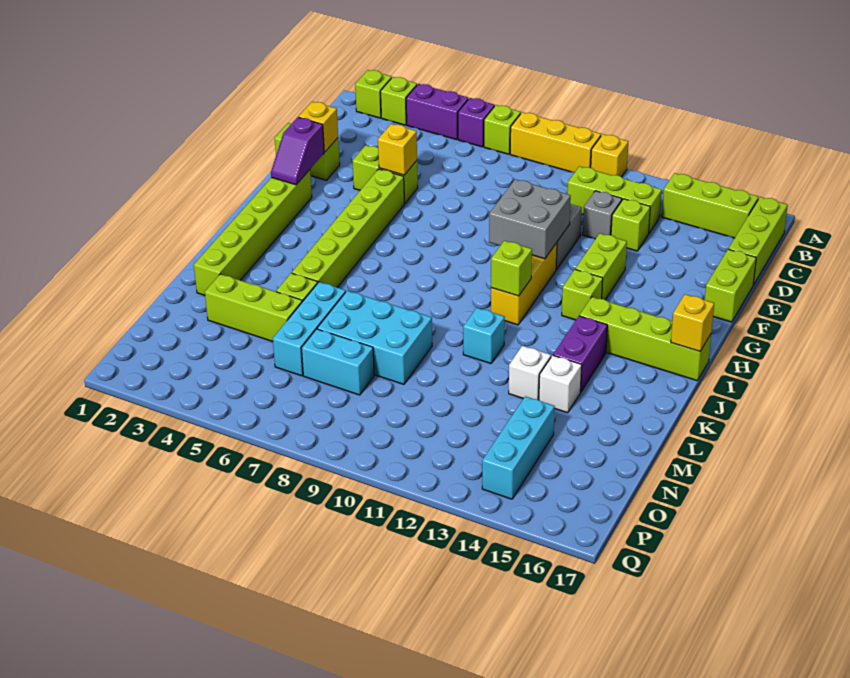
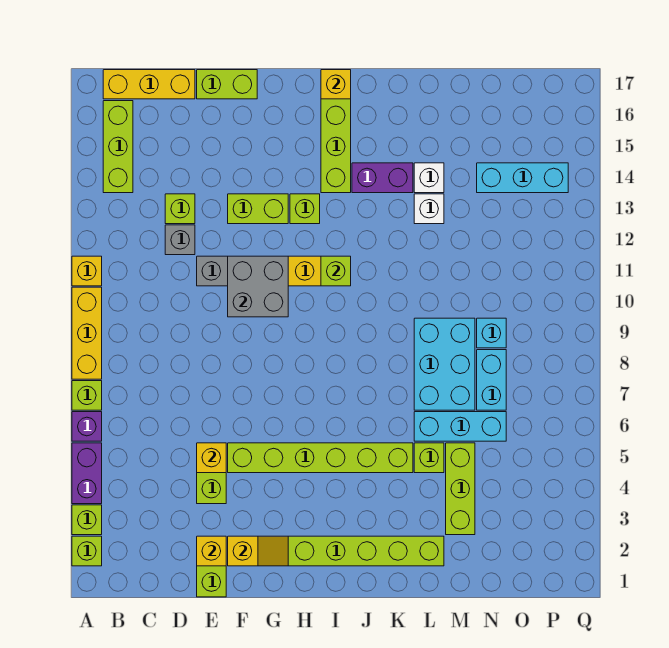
lime 1x3 brick [728,197,788,285] -> yellow 1x3 brick [103,70,195,99]
lime 1x3 brick [567,166,662,233] -> none
purple 1x2 slope [271,117,324,185] -> yellow 1x2 slope [228,536,288,566]
cyan 1x1 brick [463,308,505,364] -> cyan 1x1 brick moved to [477,318,506,348]

